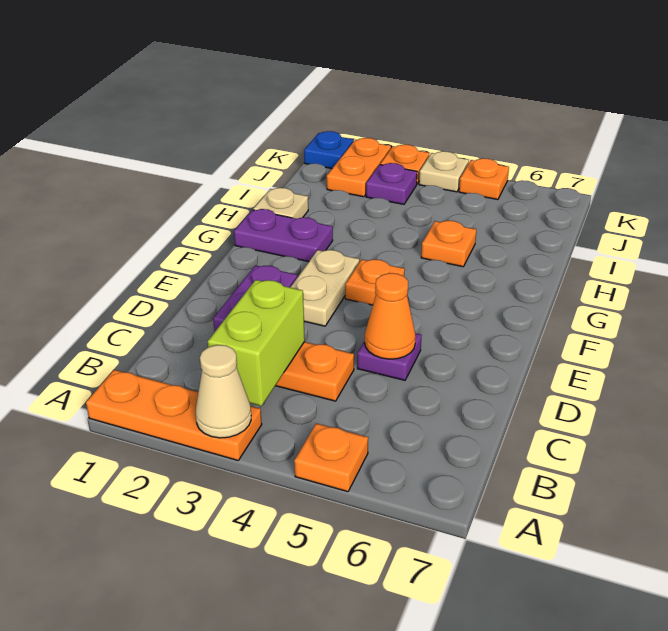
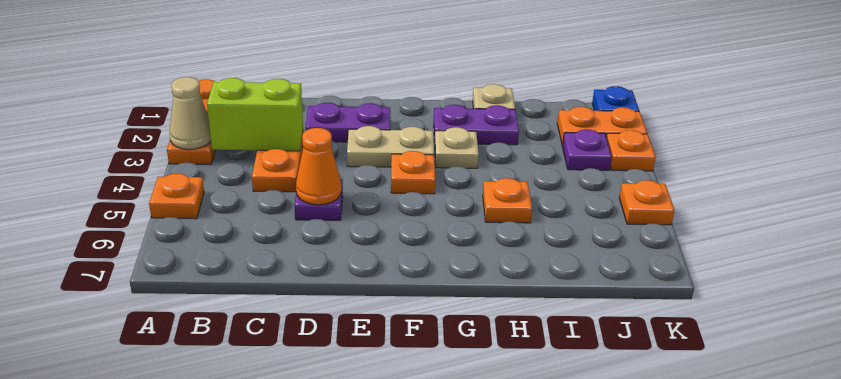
purple 1x2 plate [234,209,333,262] -> purple 1x2 plate turned to [434,105,519,145]
tan 1x1 plate [419,151,469,192] -> tan 1x1 plate moved to [435,127,479,168]

